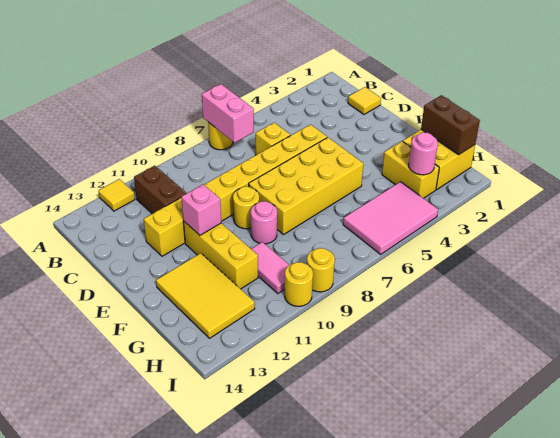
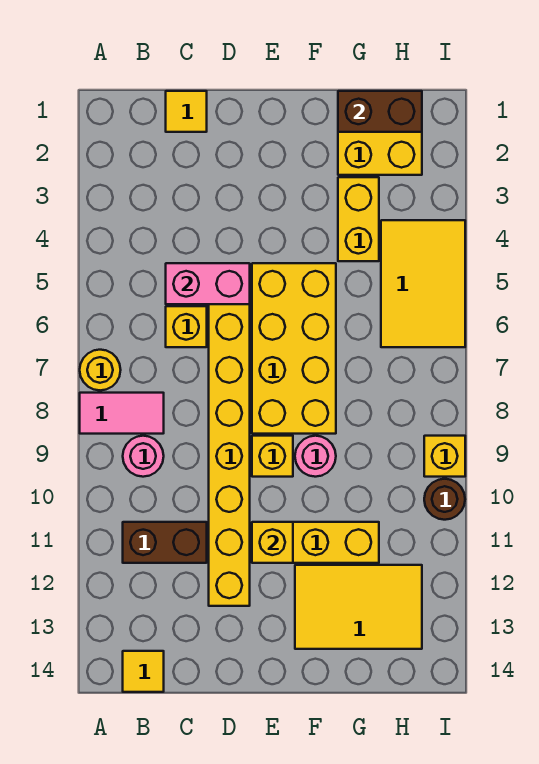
pink 1x2 brick [202,84,254,143] -> pink 1x2 brick moved to [166,263,250,304]
yellow 1x1 tile [99,179,135,211] -> yellow 1x1 tile moved to [123,651,164,692]
yellow 1x1 round brick [233,187,259,229] -> yellow 1x1 brick [252,436,293,477]
pink 1x1 brick [181,185,221,235] -> yellow 1x1 brick [252,522,293,563]
yellow 1x2 brick [382,141,439,198] -> yellow 1x2 brick turned to [338,177,379,261]
pink 1x2 tile [252,242,289,294] -> pink 1x2 tile moved to [80,393,164,434]
pink 1x1 round brick [409,132,438,175] -> pink 1x1 round brick moved to [123,436,164,477]
pink 2x3 tile [343,182,438,254] -> yellow 2x3 tile [381,220,465,347]
yellow 1x1 round brick [307,248,335,292] -> yellow 1x1 brick [424,436,465,477]
yellow 1x1 round brick [285,262,313,306] -> brown 1x1 round brick [424,479,465,520]

